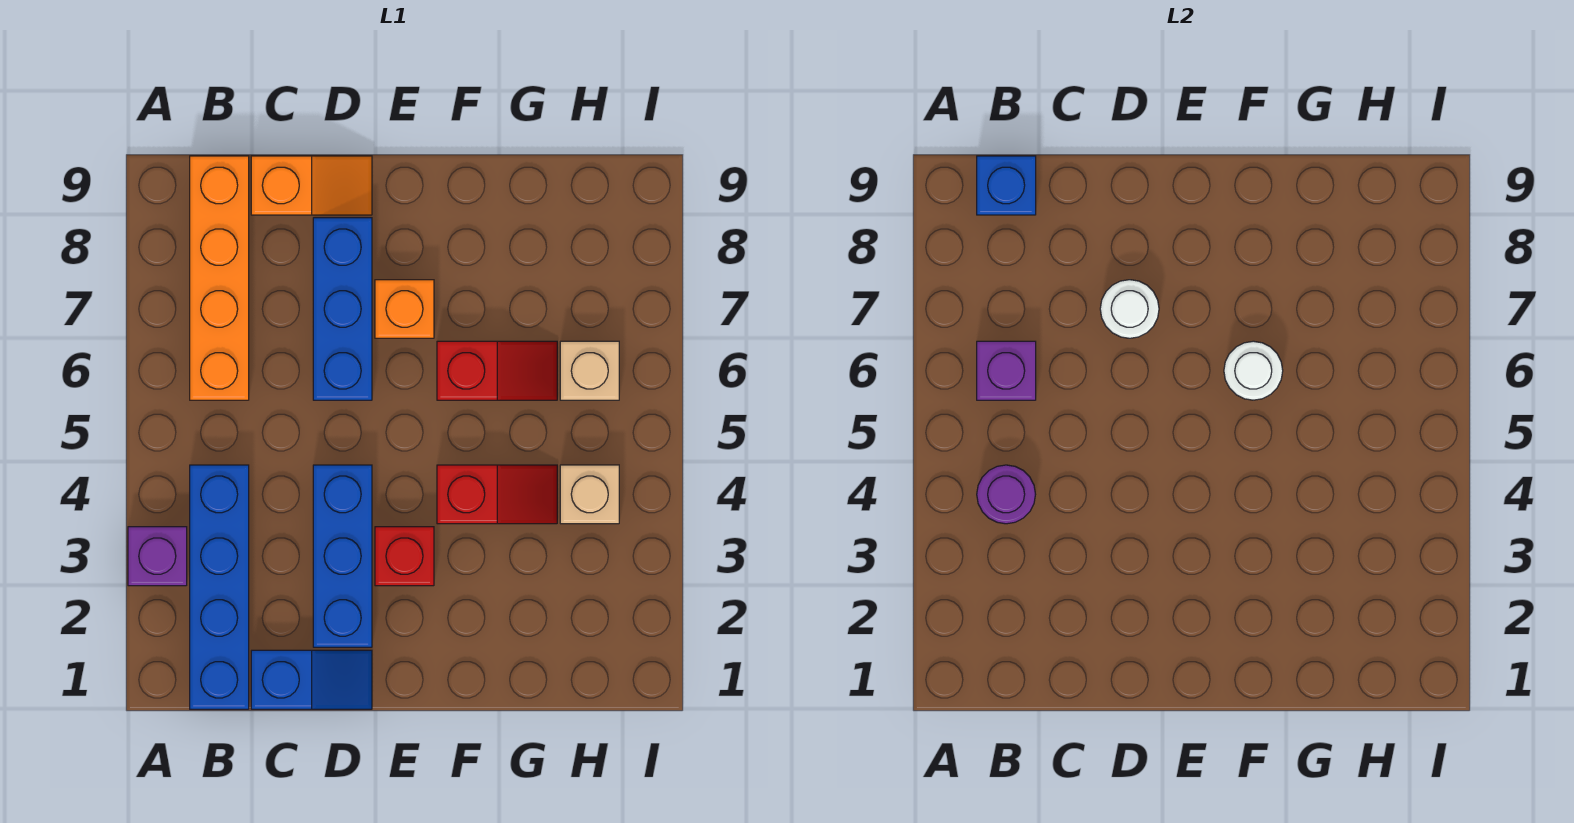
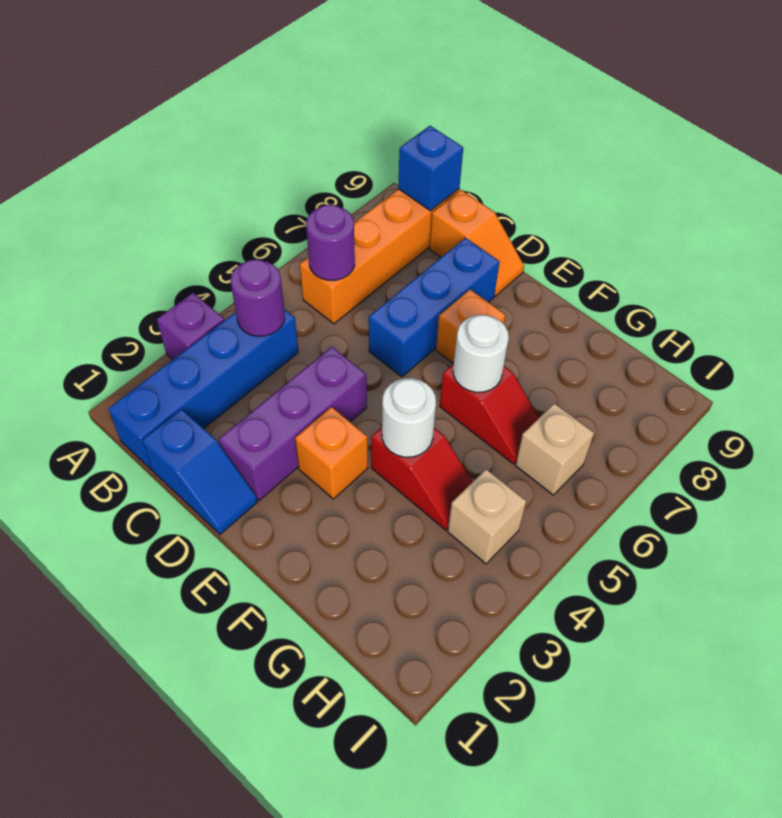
purple 1x1 brick [977,341,1036,400] -> purple 1x1 round brick [306,205,355,280]
blue 1x3 brick [313,465,372,647] -> purple 1x3 brick [219,347,367,500]
white 1x1 round brick [1100,280,1159,338] -> white 1x1 round brick moved to [382,378,436,457]
red 1x1 brick [375,527,434,586] -> orange 1x1 brick [295,407,368,499]

